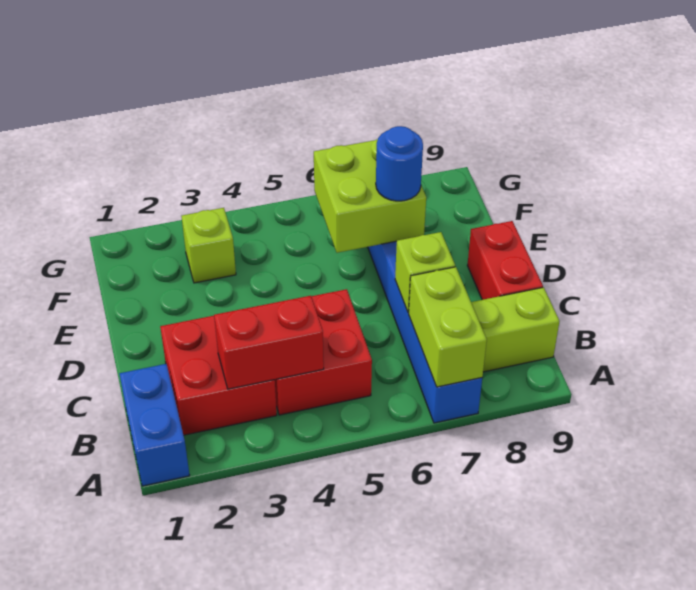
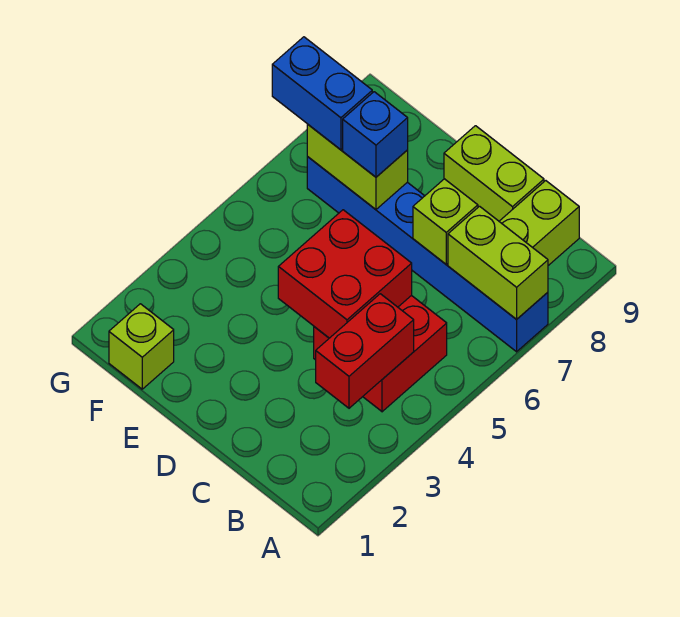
blue 1x2 brick [120,364,190,486] -> blue 1x2 brick moved to [272,37,372,150]
red 2x2 brick [160,316,277,435] -> red 2x2 brick moved to [278,210,412,338]
red 1x2 brick [467,221,543,300] -> lime 1x2 brick [444,126,544,221]
lime 2x2 brick [314,139,426,253] -> lime 1x2 brick [307,124,408,209]
blue 1x1 round brick [376,126,423,201] -> blue 1x1 brick [343,92,408,177]
lime 1x1 brick [181,208,236,283] -> lime 1x1 brick moved to [109,304,174,389]

